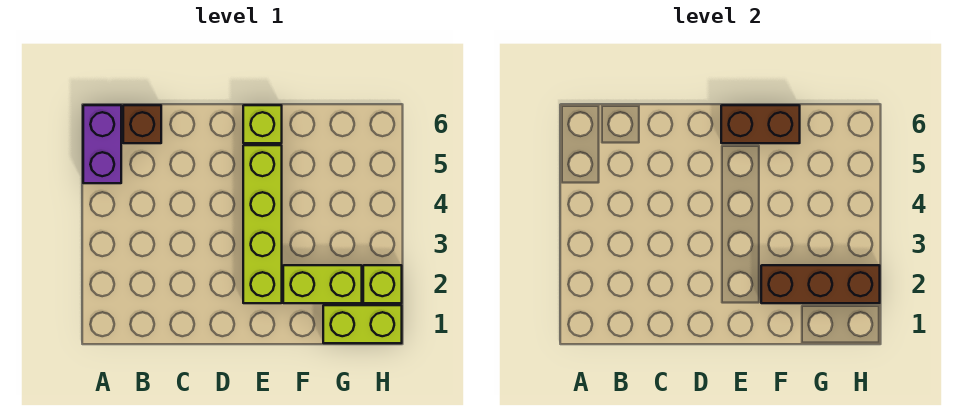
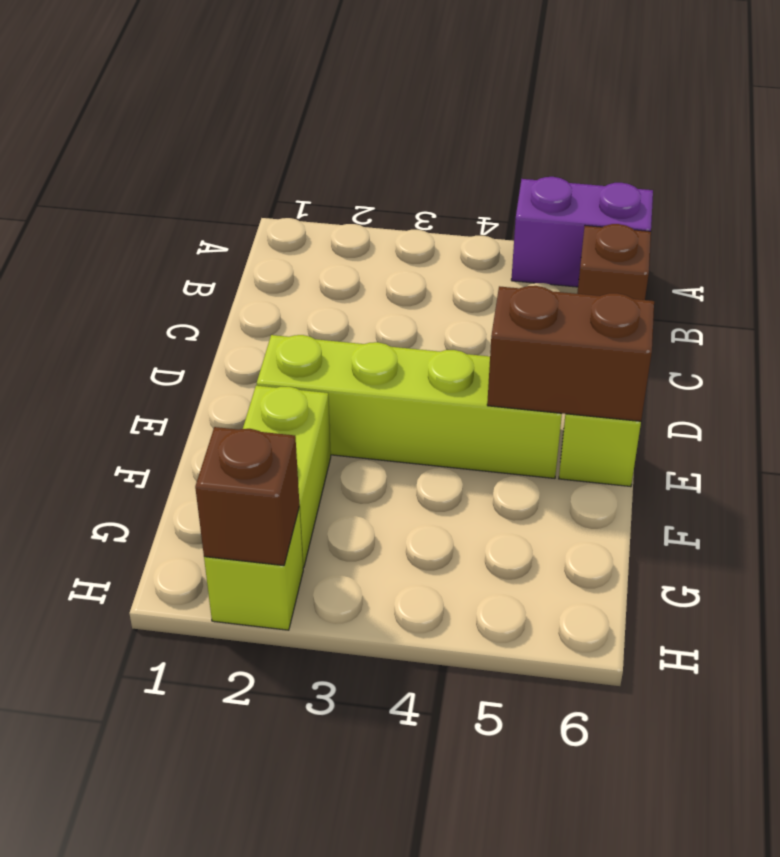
brown 1x2 brick [721,105,800,143] -> brown 1x2 brick turned to [487,286,654,421]
brown 1x3 brick [761,265,880,303] -> brown 1x1 brick [195,427,299,566]
lime 1x2 brick [323,305,402,343] -> none

